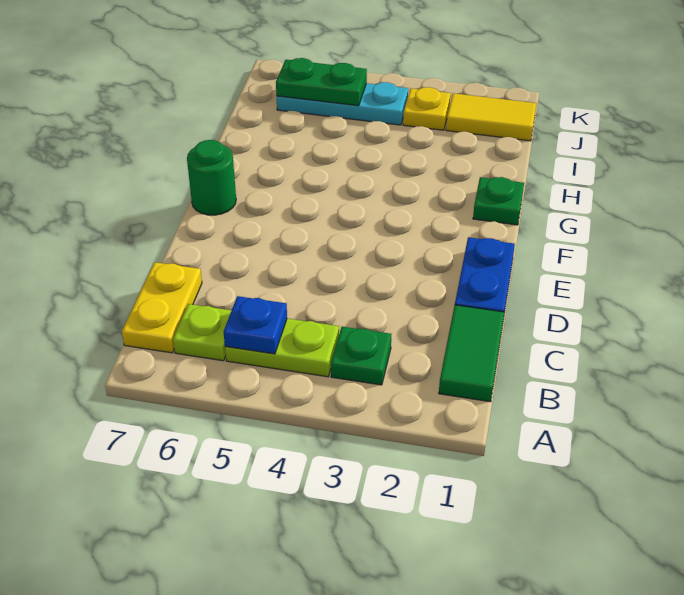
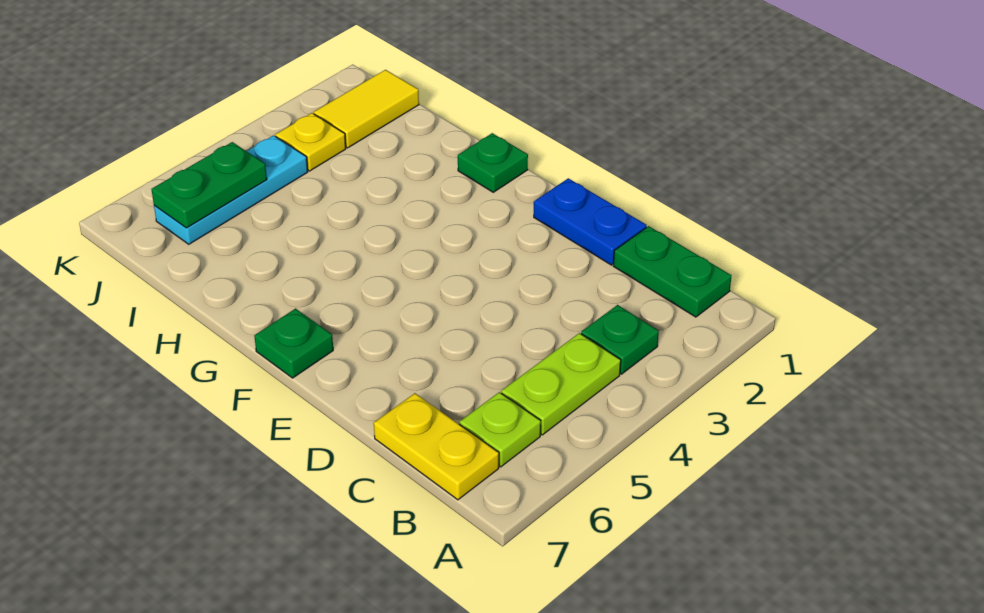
green 1x2 tile [439,305,504,402] -> green 1x2 plate [613,226,731,317]
blue 1x1 plate [224,296,287,354] -> none
green 1x1 round brick [187,140,236,215] -> green 1x1 plate [254,309,333,378]

